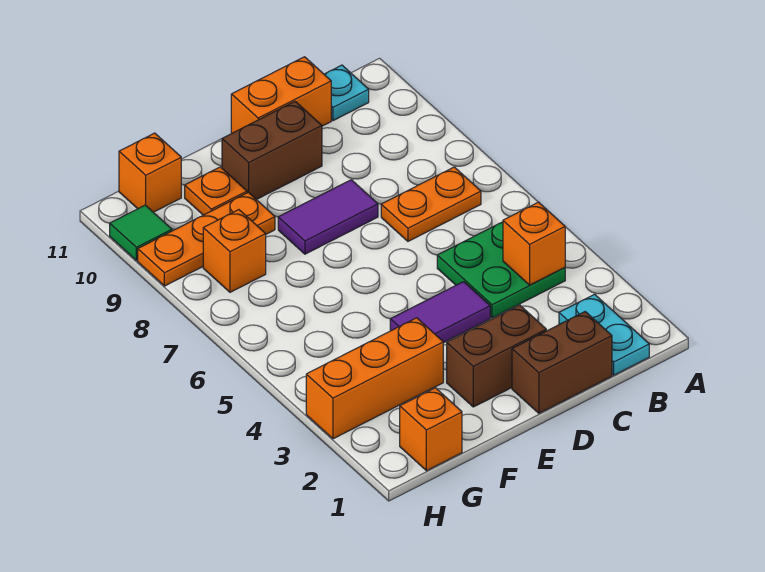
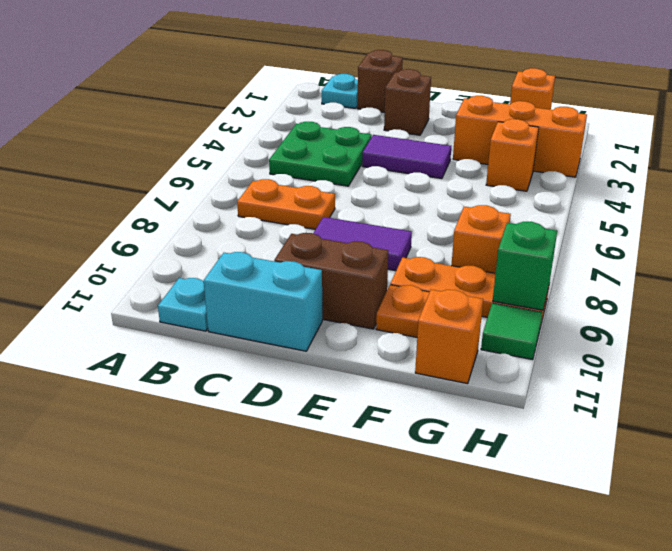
cyan 1x2 plate [559,294,649,375] -> cyan 1x1 plate [322,74,358,108]
orange 1x1 brick [503,202,565,285] -> orange 1x1 brick moved to [486,119,539,191]
brown 1x2 brick [512,312,612,413] -> brown 1x1 brick [358,50,403,112]
orange 1x2 brick [231,57,331,134] -> cyan 1x2 brick [204,252,322,351]
brown 1x2 brick [447,305,546,407] -> brown 1x1 brick [384,69,431,135]
none -> green 1x1 brick [493,222,557,310]

